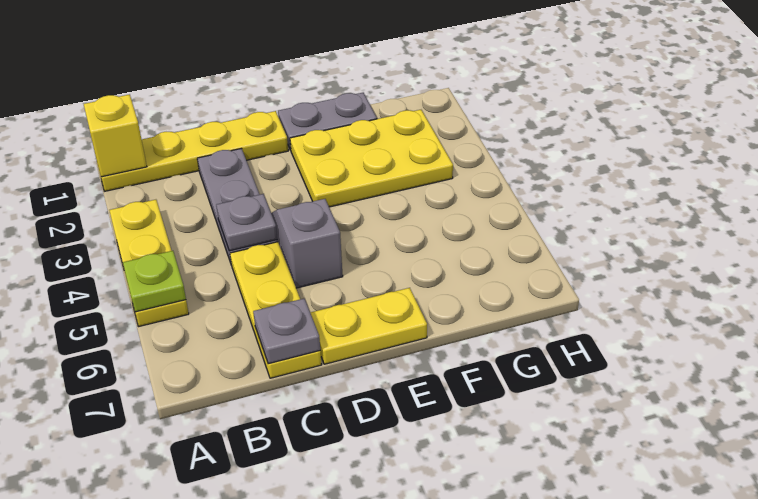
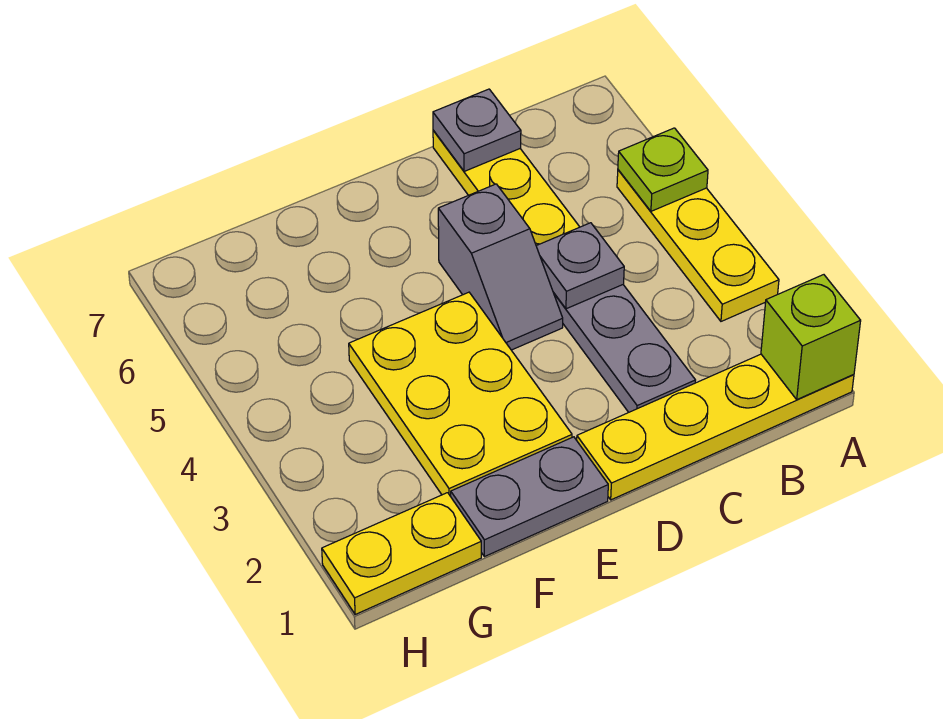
yellow 1x1 brick [84,94,147,177] -> lime 1x1 brick [761,275,861,399]
yellow 1x2 plate [310,288,427,364] -> yellow 1x2 plate moved to [322,493,481,614]
yellow 2x3 plate [290,110,453,207] -> yellow 2x3 plate turned to [349,292,572,496]

